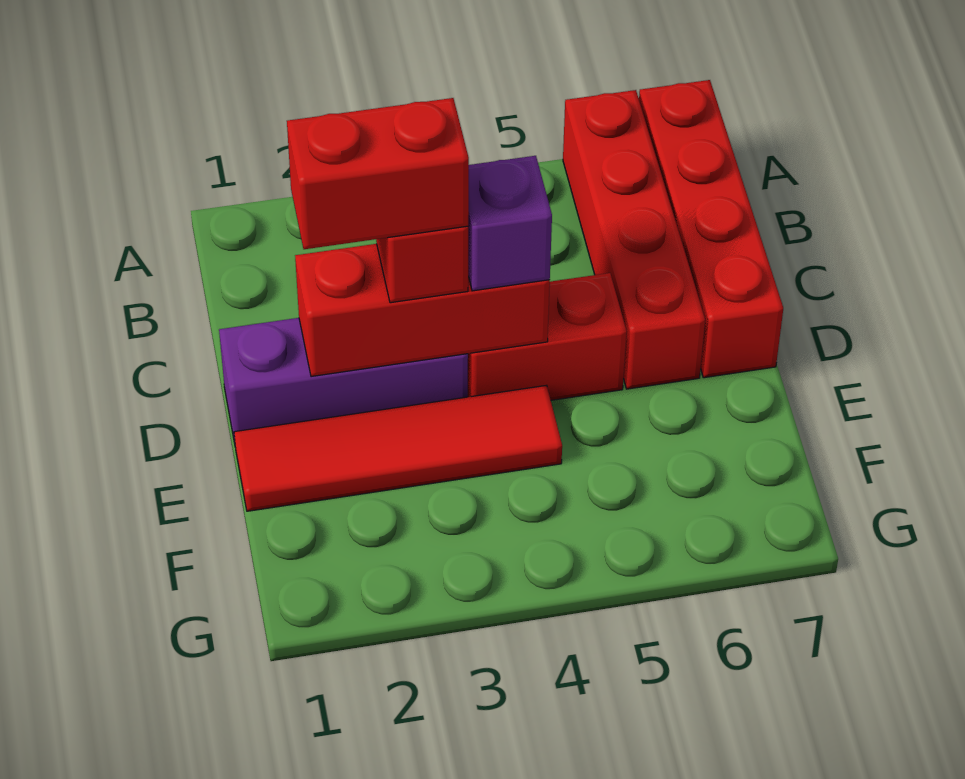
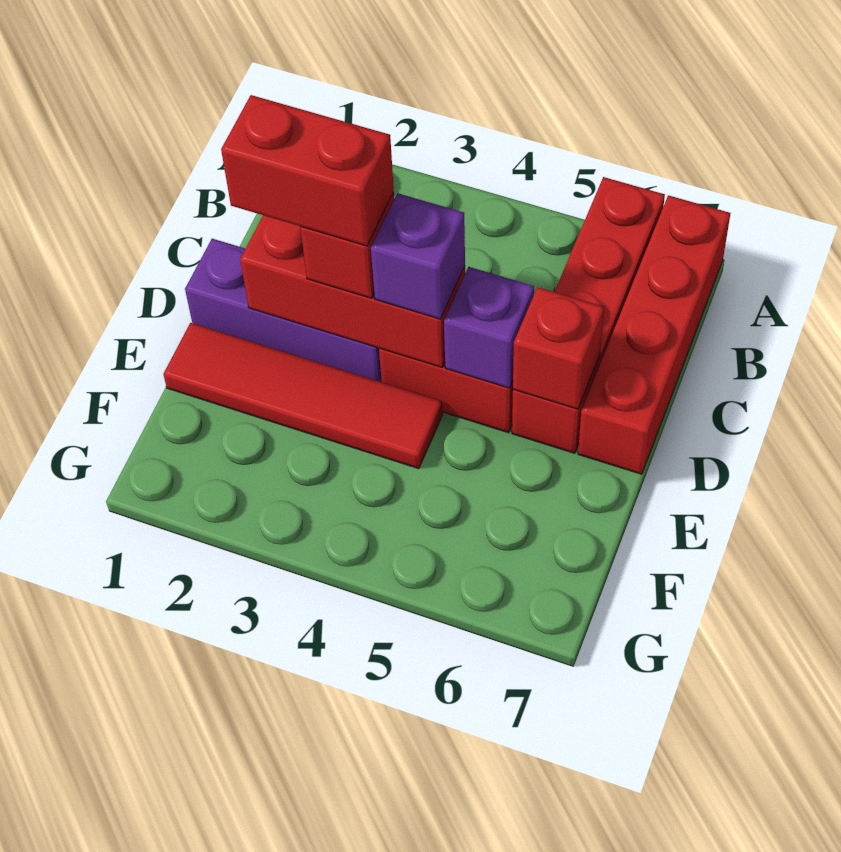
none -> purple 1x1 brick [444,267,534,388]
none -> red 1x1 brick [513,287,604,409]

